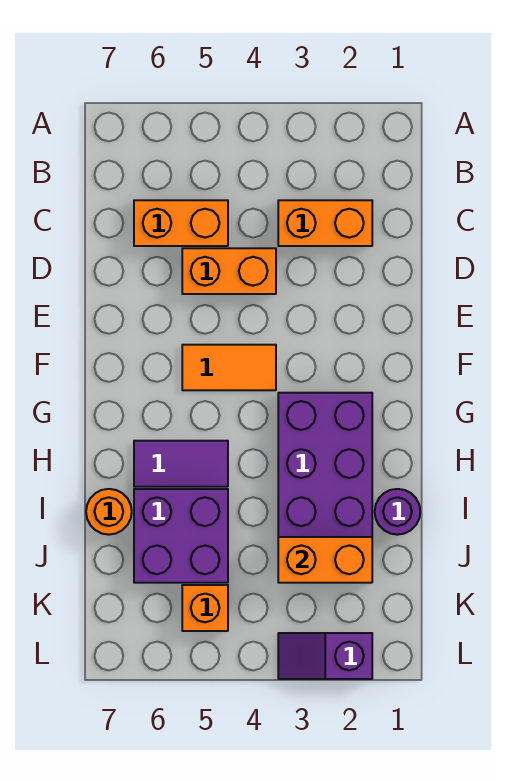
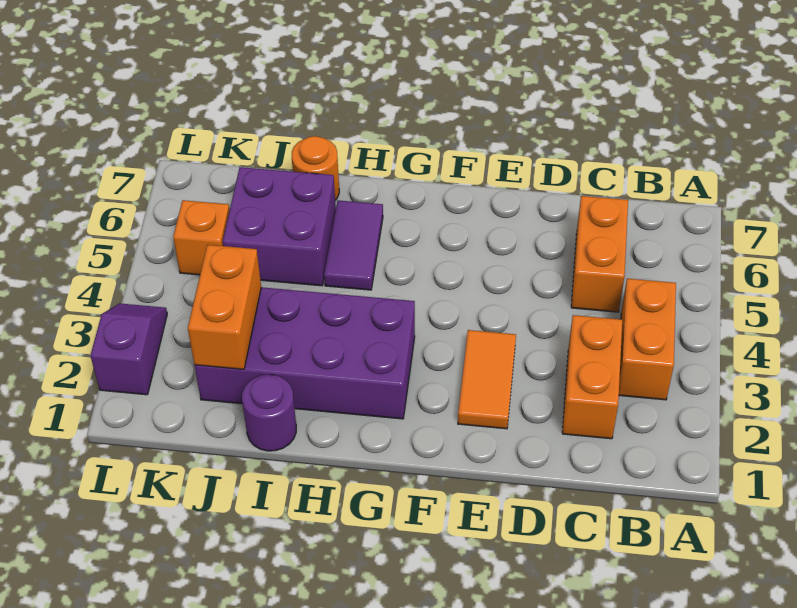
orange 1x2 brick [182,248,276,294] -> orange 1x2 brick moved to [619,279,676,400]
orange 1x2 tile [182,345,276,390] -> orange 1x2 tile moved to [458,330,516,429]

